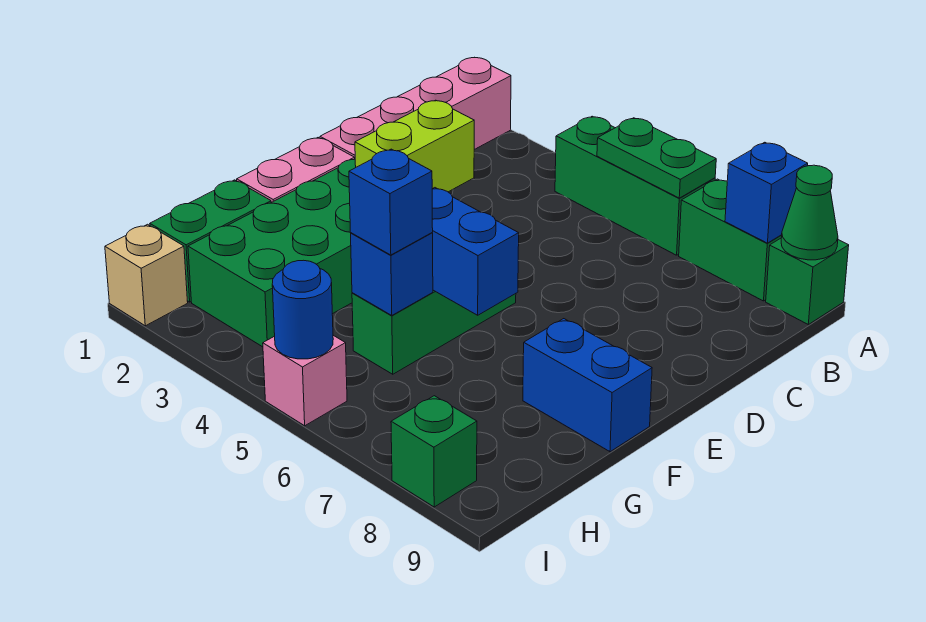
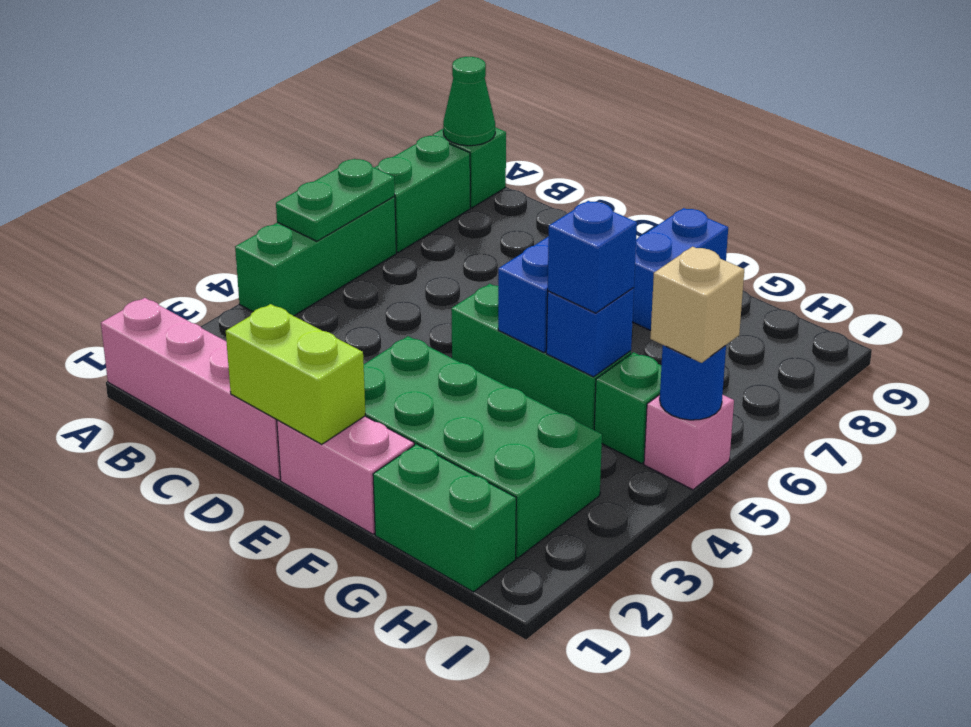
blue 1x1 brick [725,142,808,243] -> none
lime 1x2 brick [355,100,474,192] -> lime 1x2 brick moved to [226,304,365,444]
tan 1x1 brick [105,224,188,326] -> tan 1x1 brick moved to [650,247,744,363]
green 1x1 brick [391,396,477,507] -> green 1x1 brick moved to [594,352,661,464]

